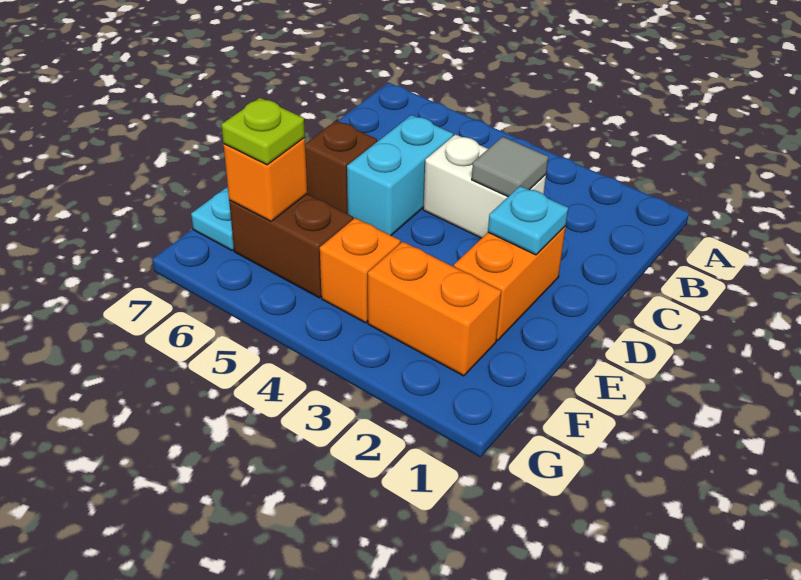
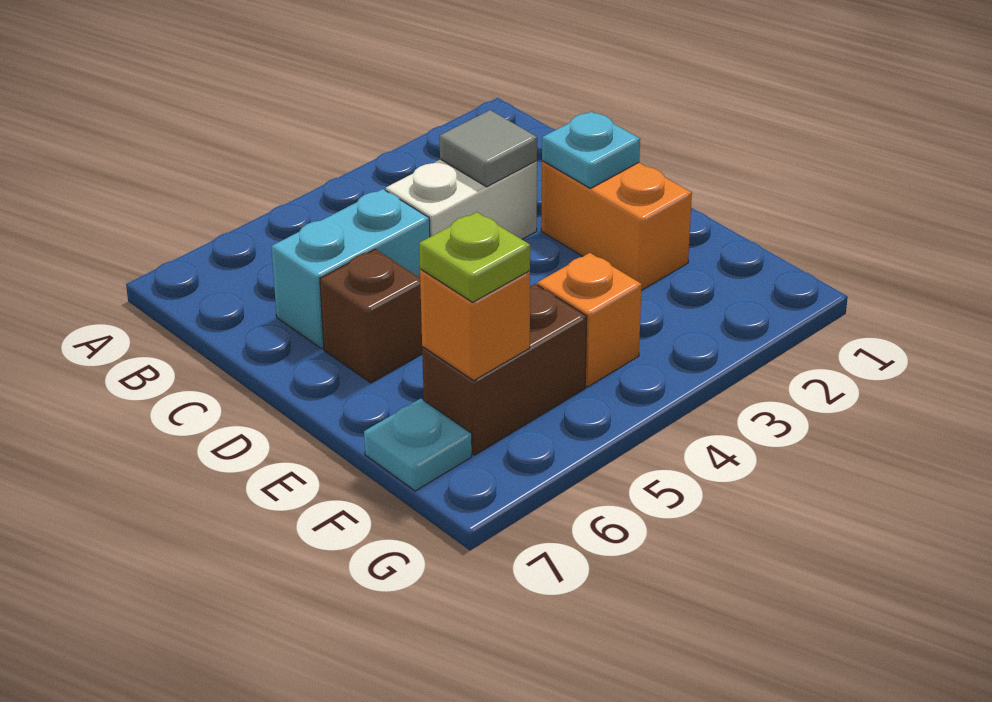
cyan 1x2 brick [347,115,453,235] -> cyan 1x2 brick turned to [271,189,430,349]
orange 1x2 brick [368,242,501,376] -> none

